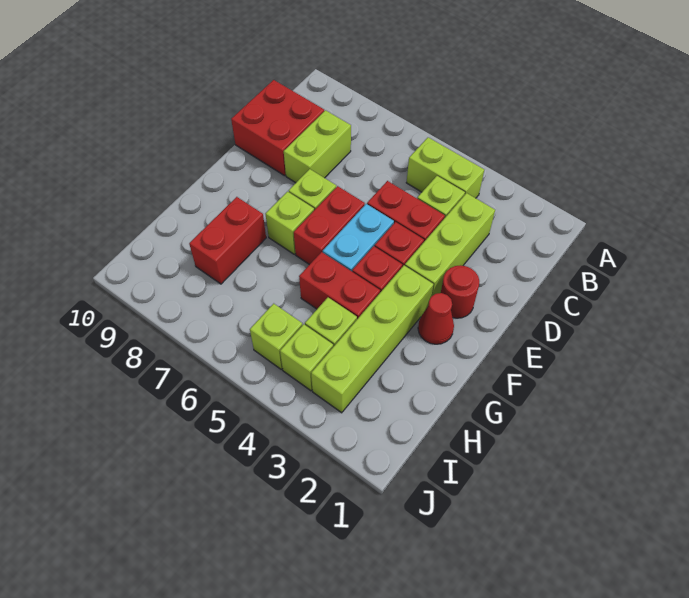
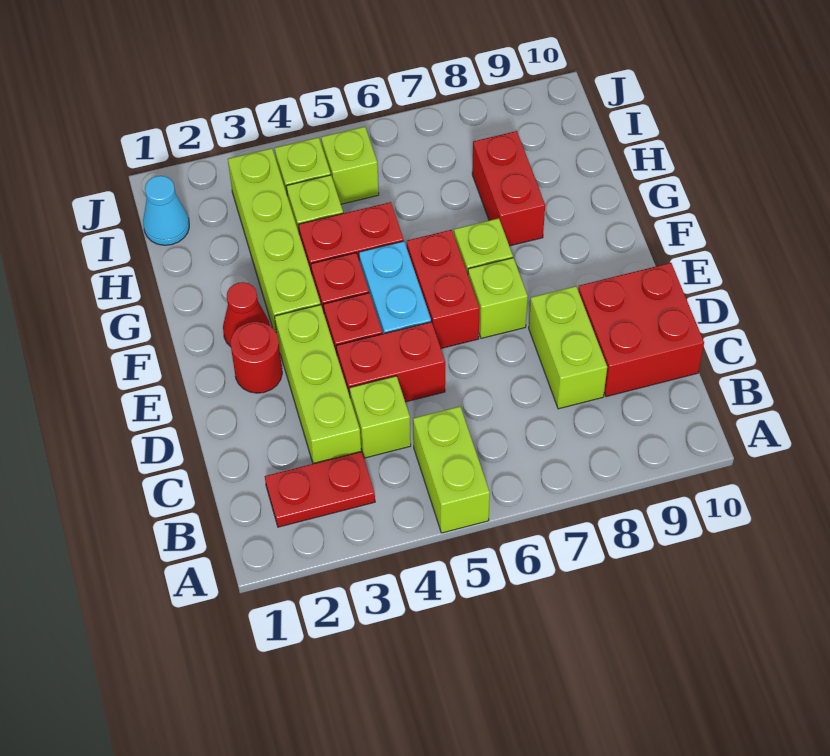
none -> red 1x2 plate [265,452,375,527]
lime 1x2 brick [406,137,484,198] -> lime 1x2 brick turned to [413,406,490,533]
none -> cyan 1x1 cone [143,176,189,245]

